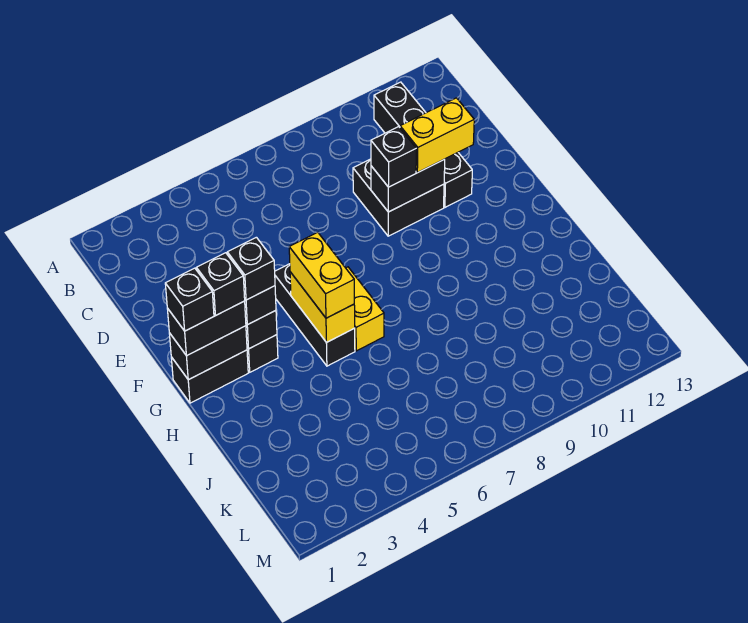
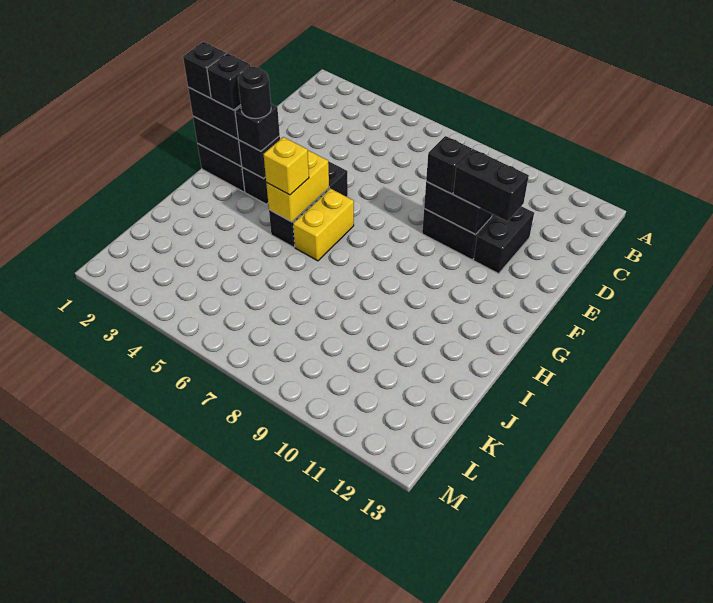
black 1x4 brick [374,82,472,207] -> black 1x2 brick [474,206,534,274]
yellow 1x2 brick [400,98,474,173] -> black 1x2 brick [453,149,529,221]
black 1x1 brick [227,237,275,300] -> black 1x1 round brick [238,67,271,118]
yellow 1x2 brick [289,232,354,318] -> yellow 1x1 brick [264,137,309,195]

